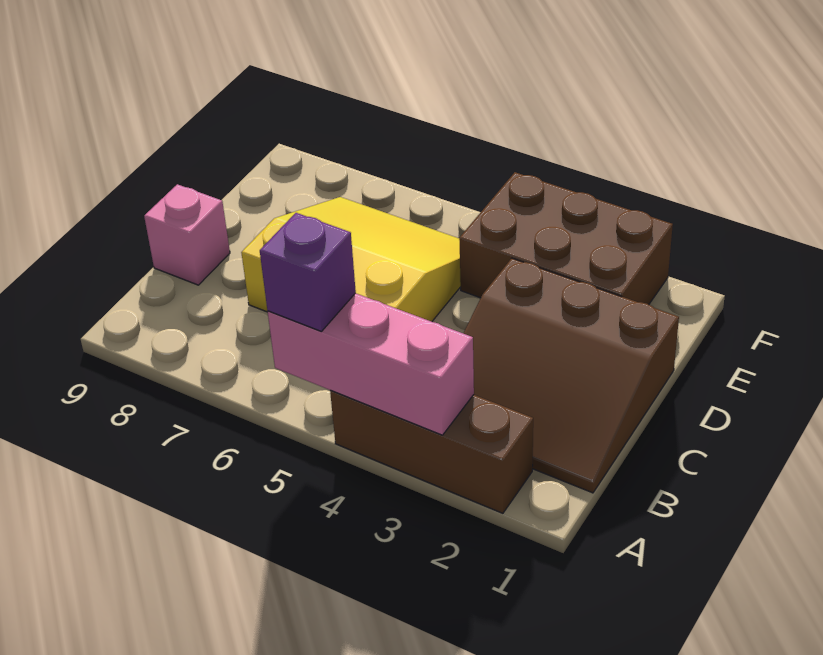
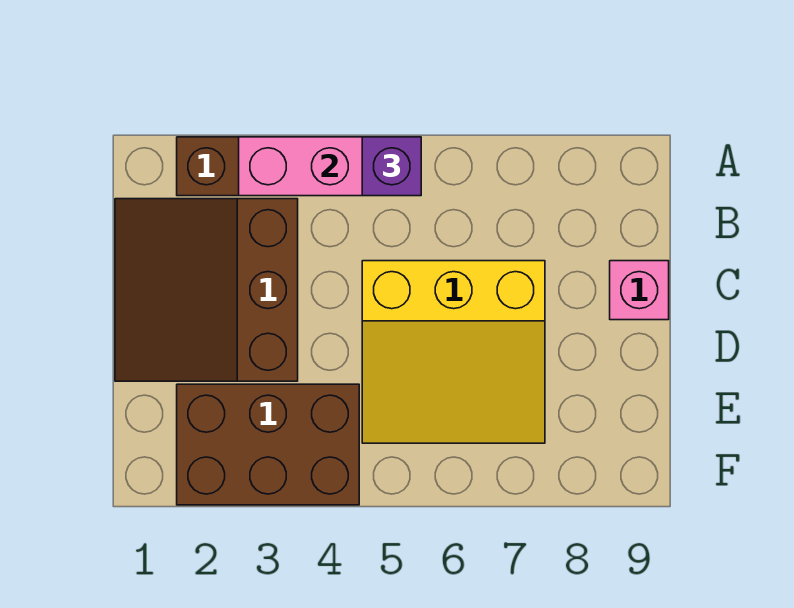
brown 3x3 slope [463,258,679,493] -> brown 3x3 slope turned to [115,199,298,381]

